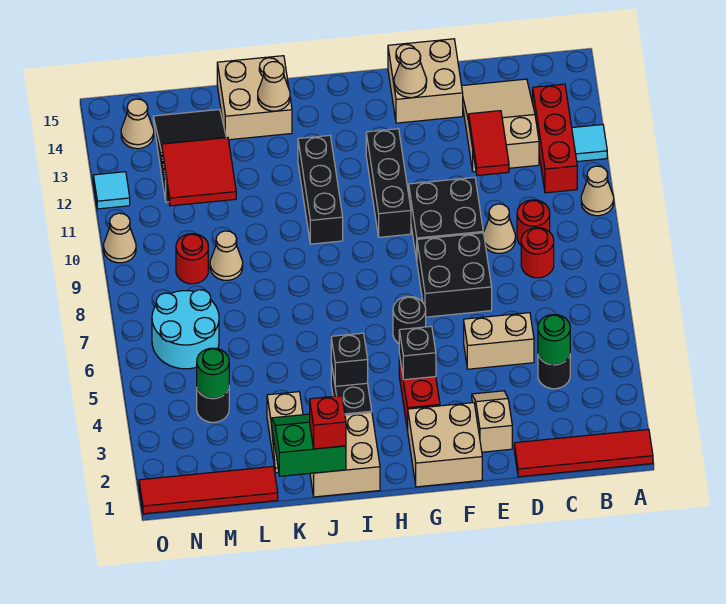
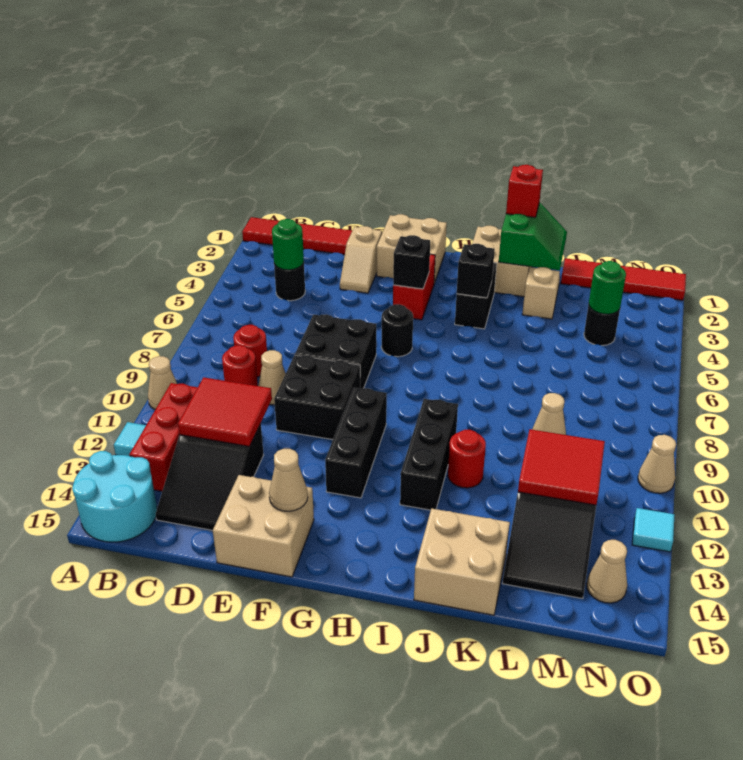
tan 2x3 slope [462,79,539,172] -> black 2x3 slope [156,423,264,530]
tan 1x2 brick [464,313,534,369] -> none
red 1x2 tile [469,111,509,176] -> red 2x2 tile [178,377,272,447]
green 2x2 slope [271,414,346,476] -> green 2x2 slope turned to [499,203,567,270]
tan 1x1 cone [258,62,290,111] -> none
cyan 2x2 round brick [152,290,219,369] -> cyan 2x2 round brick moved to [72,451,157,542]
red 1x1 round brick [176,234,208,284] -> red 1x1 round brick moved to [448,430,486,488]

